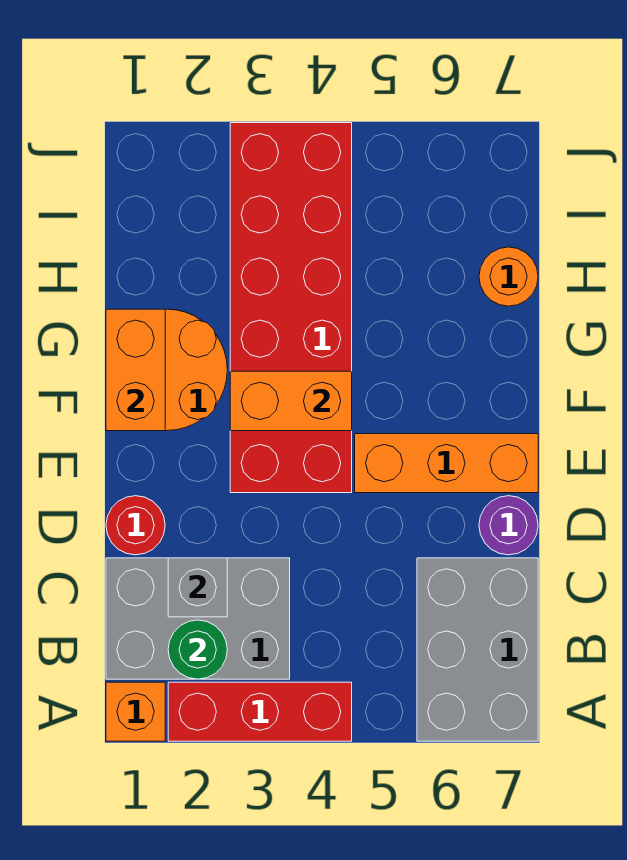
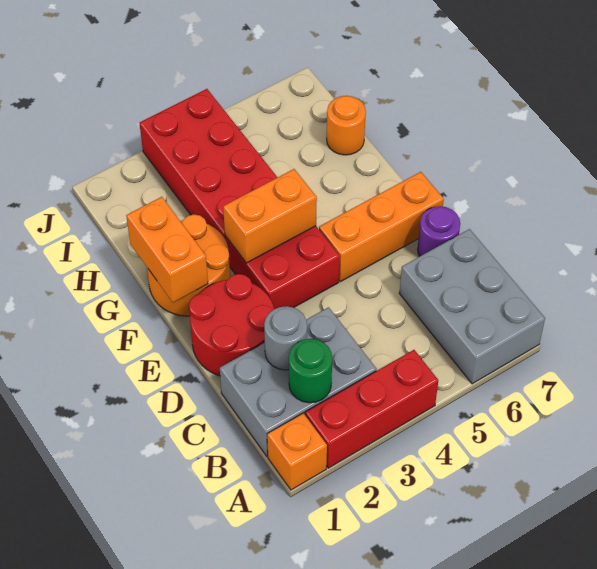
grey 1x1 brick [168,558,227,617] -> grey 1x1 round brick [264,306,307,370]
red 1x1 round brick [106,496,165,555] -> red 2x2 round brick [189,274,274,376]

